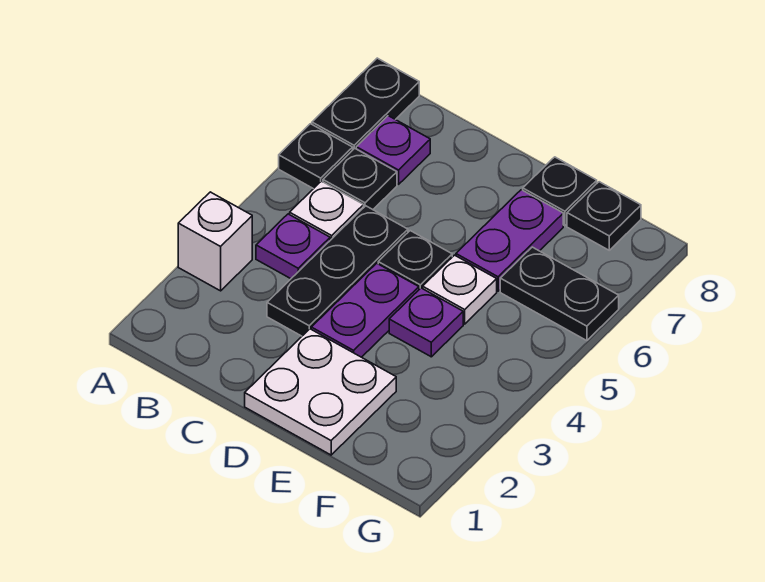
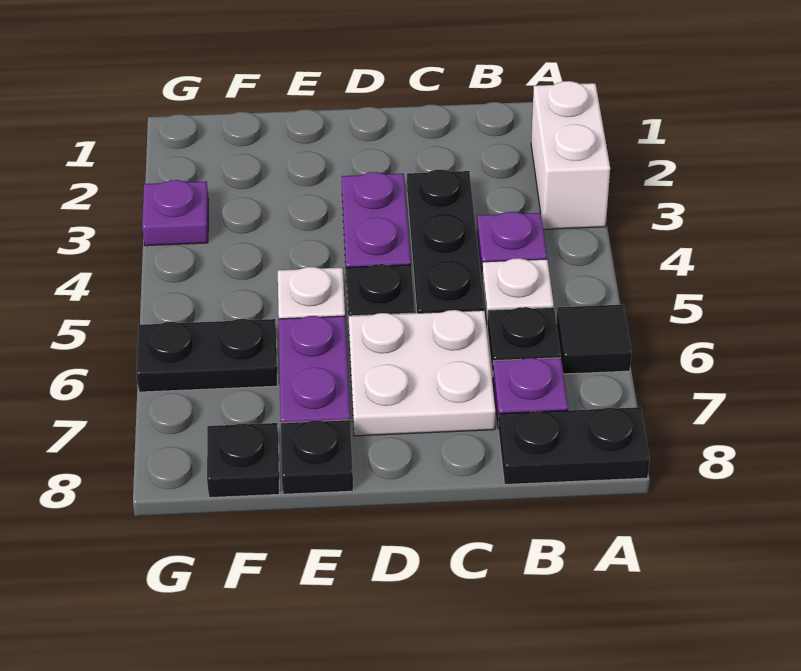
white 1x1 brick [178,192,252,291] -> white 1x2 brick [531,81,610,229]
black 1x1 plate [279,124,353,189] -> black 1x1 tile [556,305,632,374]
black 1x2 plate [312,58,419,149] -> black 1x2 plate turned to [499,407,650,485]
white 2x2 plate [245,329,396,455] -> white 2x2 plate moved to [348,310,496,436]
purple 1x1 plate [389,288,463,357] -> purple 1x1 plate moved to [142,180,208,246]

